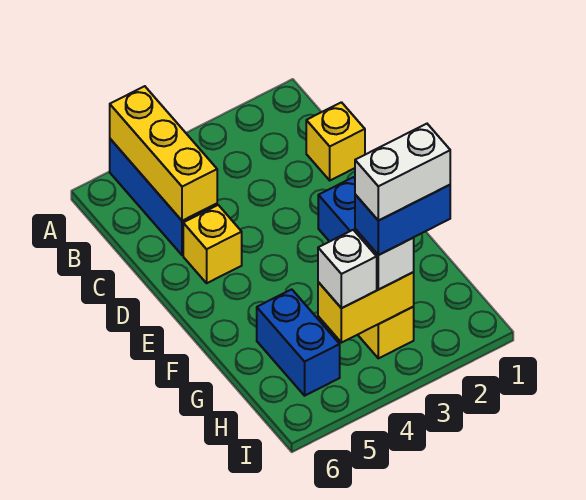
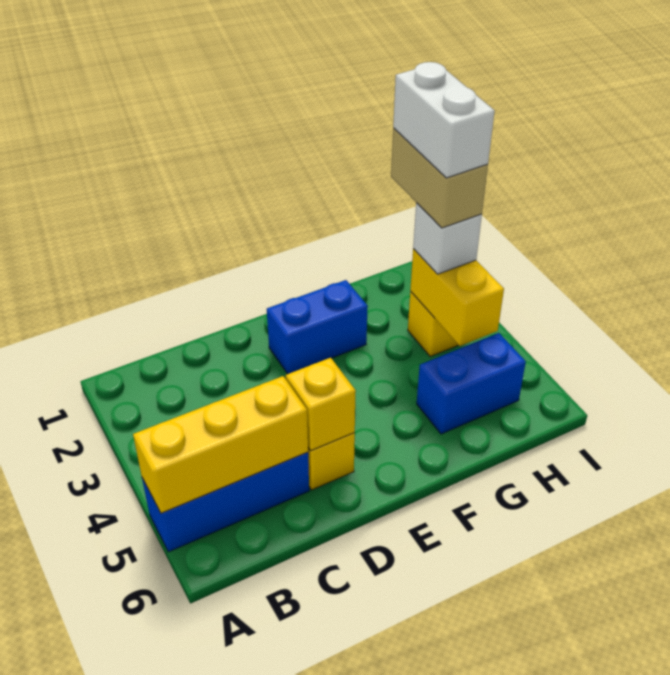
yellow 1x1 brick [306,102,365,180] -> yellow 1x1 brick moved to [286,358,356,451]
blue 1x2 brick [355,185,450,255] -> tan 1x2 brick [391,128,488,228]
white 1x1 brick [318,230,377,308] -> none

